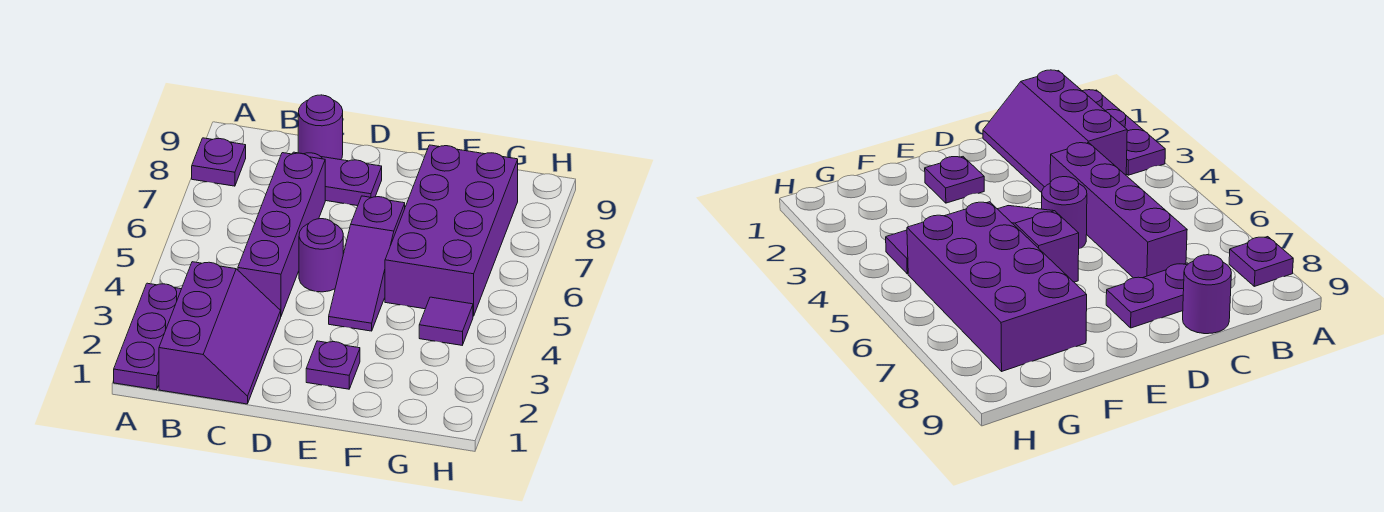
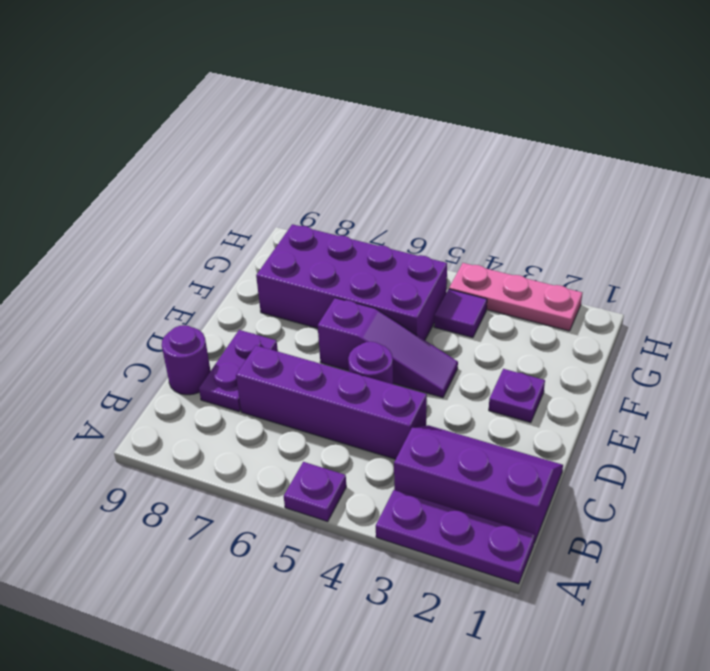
purple 1x1 plate [192,138,246,186] -> purple 1x1 plate moved to [284,462,346,521]
none -> pink 1x3 plate [449,263,582,331]

